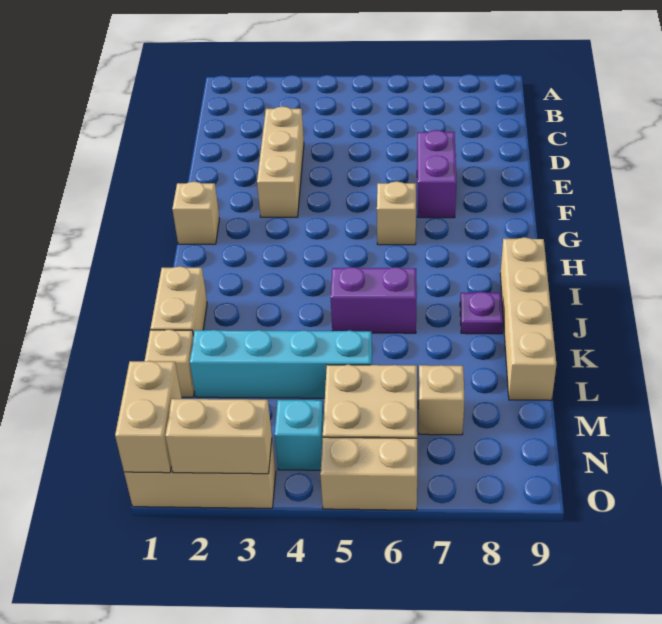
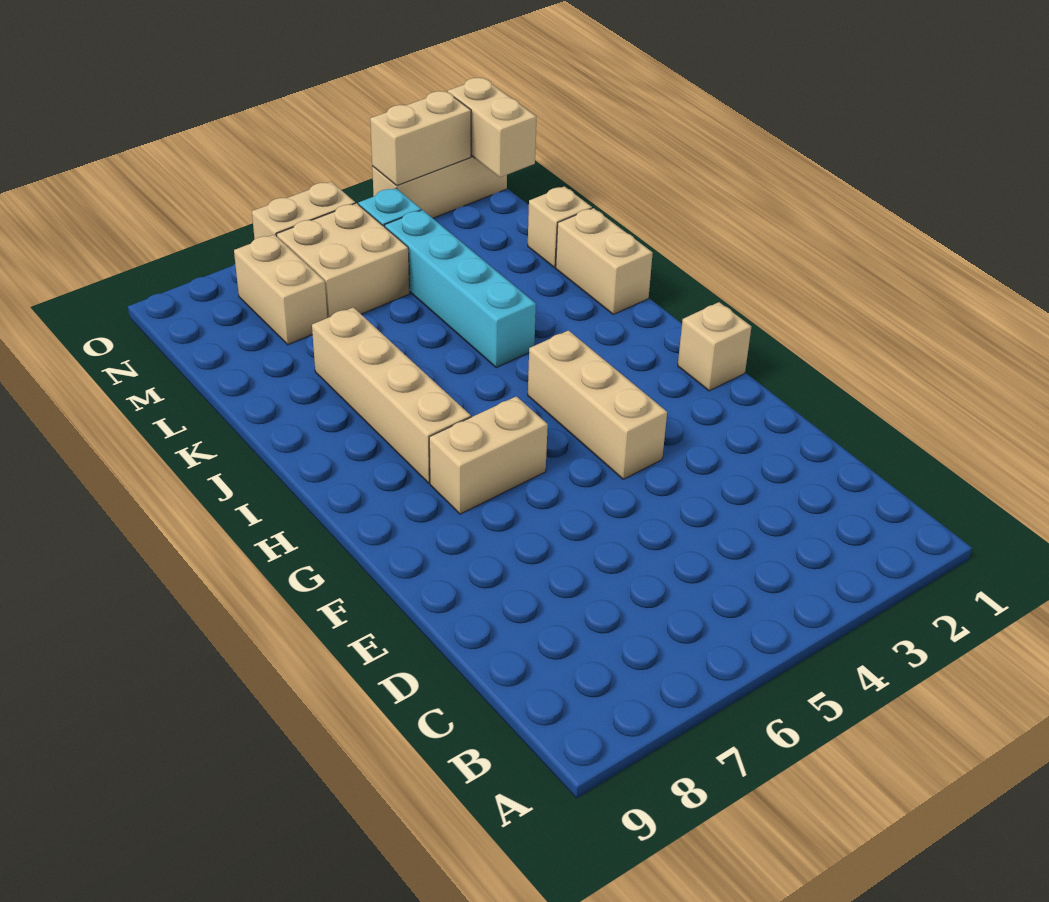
tan 1x3 brick [257,106,304,217] -> tan 1x3 brick moved to [528,331,667,479]
purple 1x2 brick [417,130,457,218] -> none
tan 1x1 brick [377,181,416,245] -> tan 1x2 brick [429,396,548,514]
tan 1x4 brick [500,237,556,400] -> tan 1x4 brick moved to [312,307,471,483]
purple 1x2 brick [331,267,417,333] -> none
purple 1x1 plate [460,292,503,334] -> none
cyan 1x4 brick [190,330,372,398] -> cyan 1x4 brick turned to [385,210,536,368]
tan 1x1 brick [418,365,465,435] -> tan 1x2 brick [234,235,327,345]

